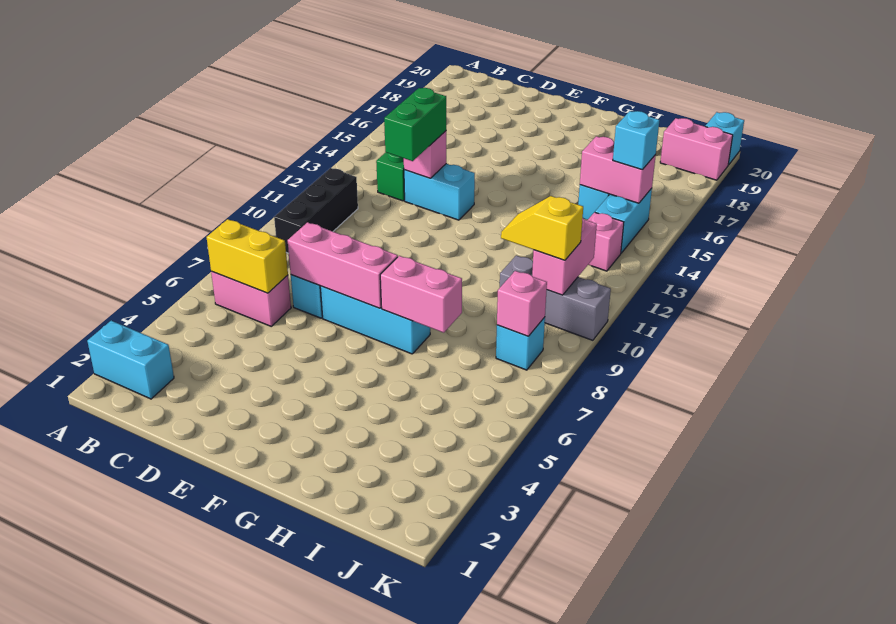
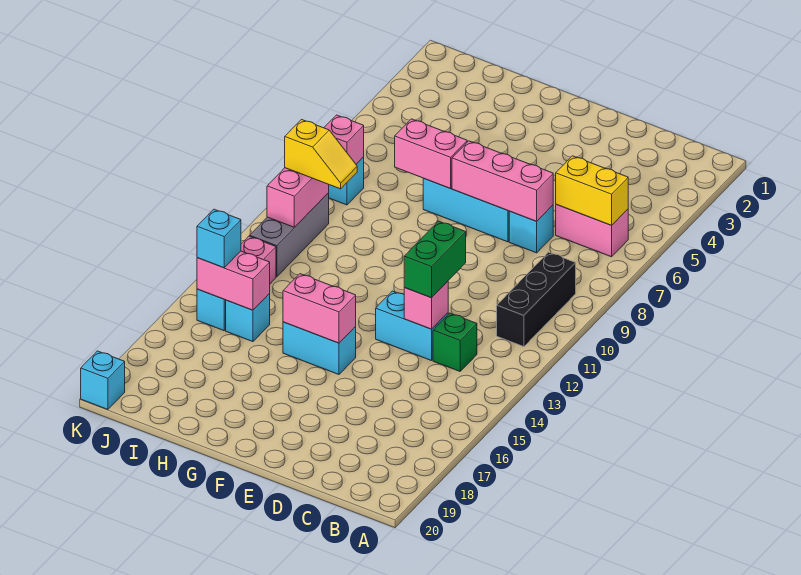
cyan 1x2 brick [87,321,174,399] -> cyan 1x2 brick moved to [283,322,356,374]
grey 1x3 brick [500,255,611,340] -> grey 1x3 brick turned to [250,193,329,277]
pink 1x2 brick [660,118,733,180] -> pink 1x2 brick moved to [283,274,356,343]

